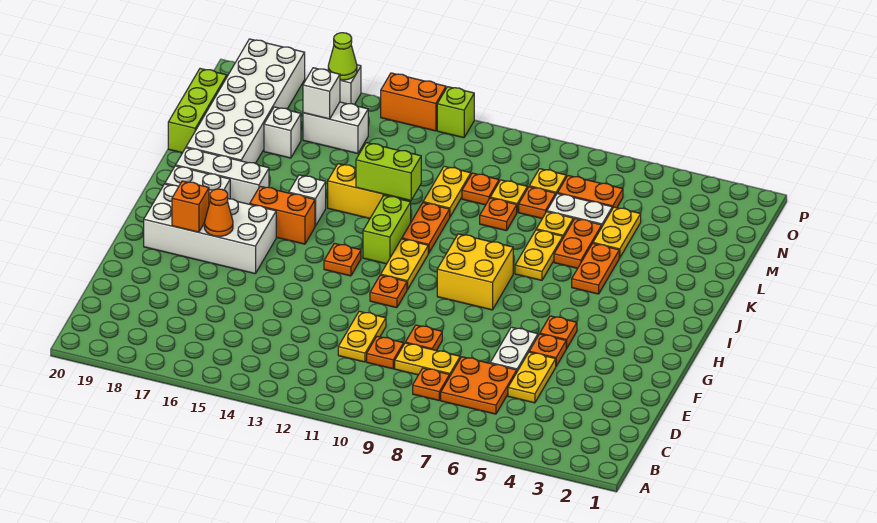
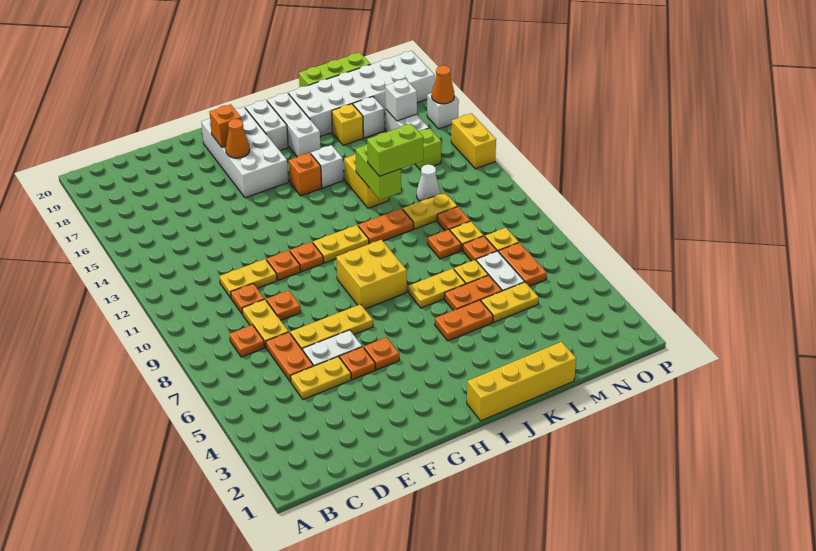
orange 2x2 plate [441,357,517,414] -> orange 1x2 plate [266,332,313,382]
none -> yellow 1x3 plate [290,304,373,350]
orange 1x1 plate [324,243,361,276] -> orange 1x1 plate moved to [267,250,300,280]
none -> yellow 1x4 brick [467,342,576,421]
lime 1x2 brick [363,195,411,264] -> lime 1x2 brick moved to [367,124,423,176]
orange 1x2 brick [250,186,315,244] -> orange 1x1 brick [289,153,322,196]
none -> yellow 1x1 brick [332,104,363,145]
none -> white 1x1 cone [417,164,440,201]
lime 1x1 brick [437,87,474,138] -> lime 1x1 brick moved to [415,128,441,170]
orange 1x2 brick [381,73,446,131] -> yellow 1x2 brick [451,113,496,169]
lime 1x1 cone [328,33,357,80] -> orange 1x1 cone [432,65,454,104]

